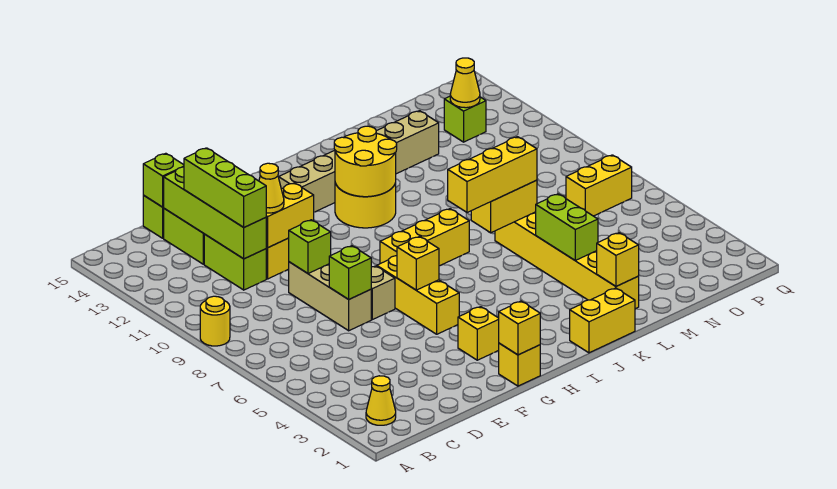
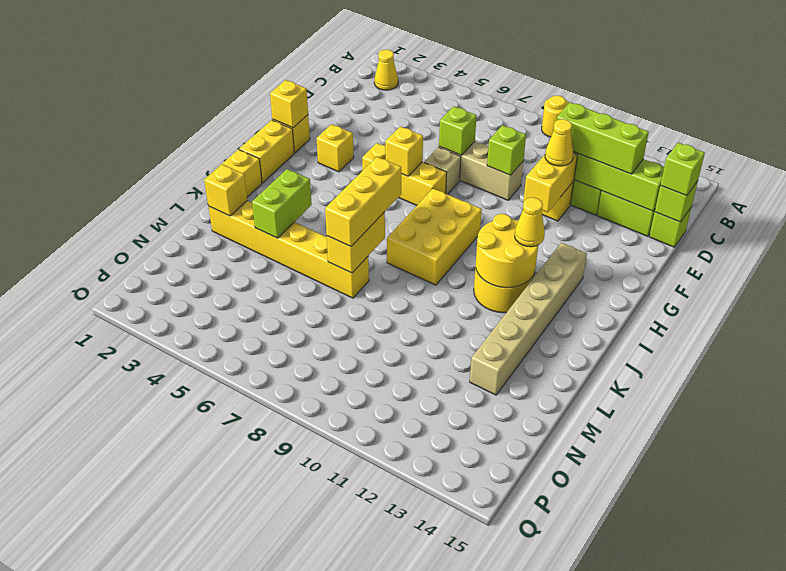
yellow 1x3 brick [380,209,469,266] -> yellow 2x3 brick [387,188,482,285]
lime 1x2 brick [536,194,598,261] -> lime 1x2 brick turned to [252,169,312,238]
yellow 1x2 brick [566,155,632,216] -> yellow 1x2 brick moved to [239,120,294,183]
lime 1x1 brick [444,96,486,142] -> lime 1x1 brick moved to [660,143,705,196]
yellow 1x1 cone [450,58,480,108] -> yellow 1x1 cone moved to [515,197,545,247]

